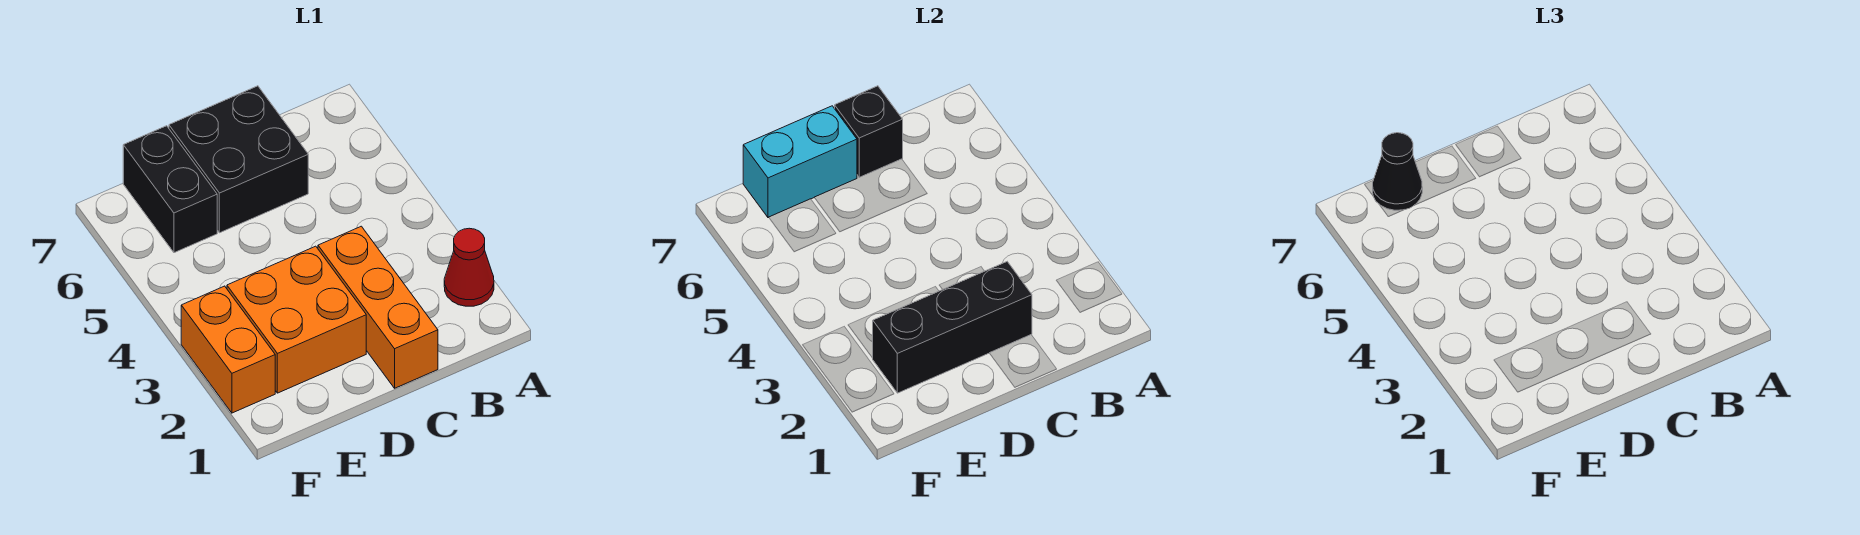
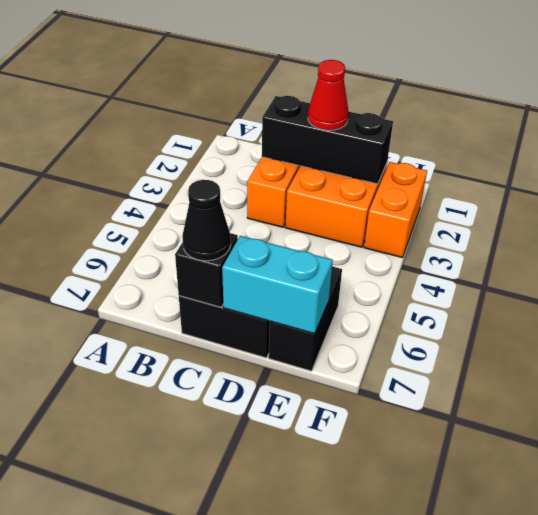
red 1x1 cone [444,228,494,306] -> red 1x1 cone moved to [308,60,349,130]
black 1x1 cone [1373,133,1422,210] -> black 1x1 cone moved to [182,180,231,261]

